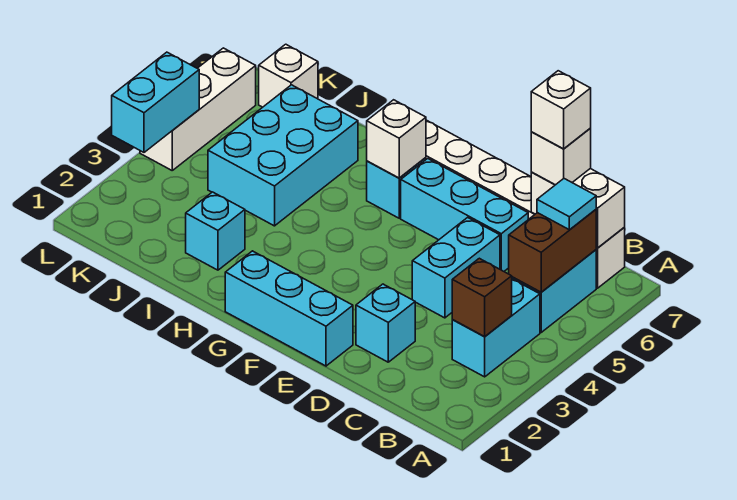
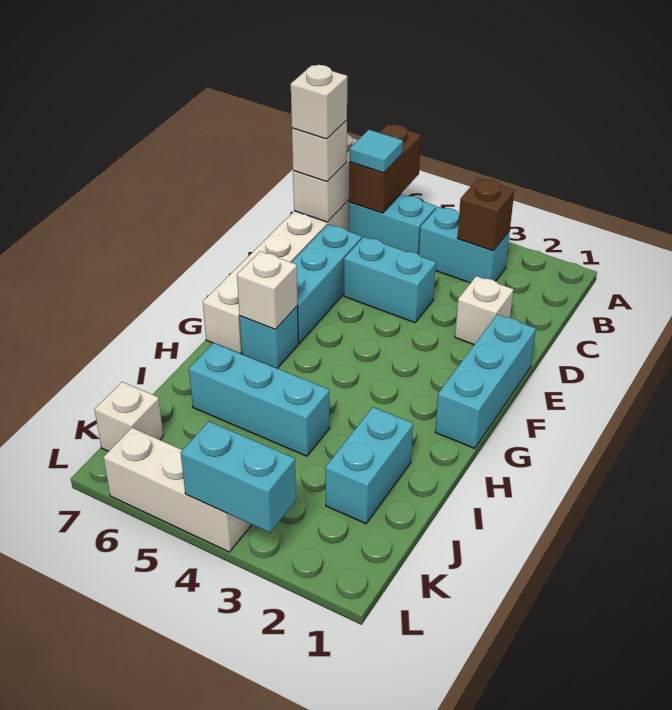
brown 1x2 brick [509,210,596,292] -> brown 1x2 brick turned to [349,124,421,213]
cyan 1x1 brick [356,284,415,362] -> white 1x1 brick [455,276,513,345]
cyan 1x1 brick [186,192,245,270] -> cyan 1x2 brick [325,407,413,524]
cyan 2x3 brick [208,85,358,226] -> cyan 1x3 brick [189,343,330,456]

